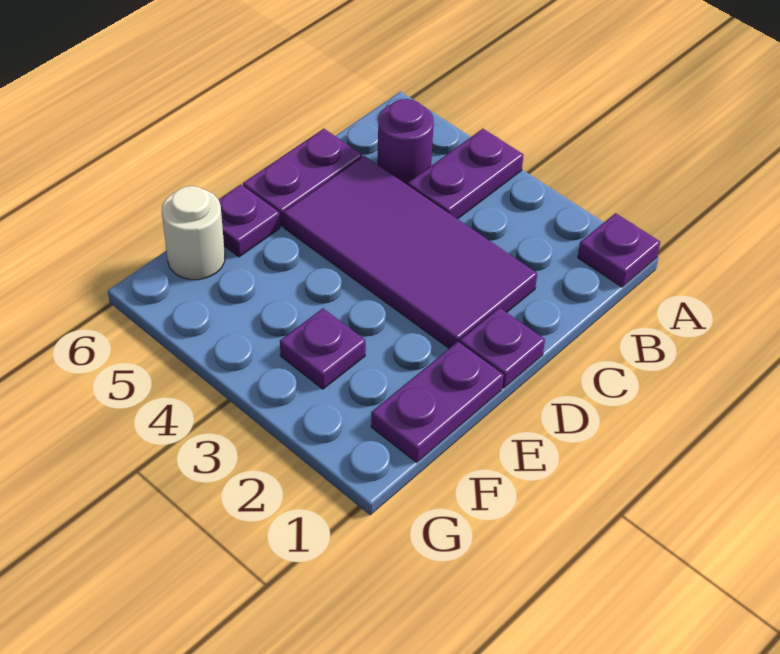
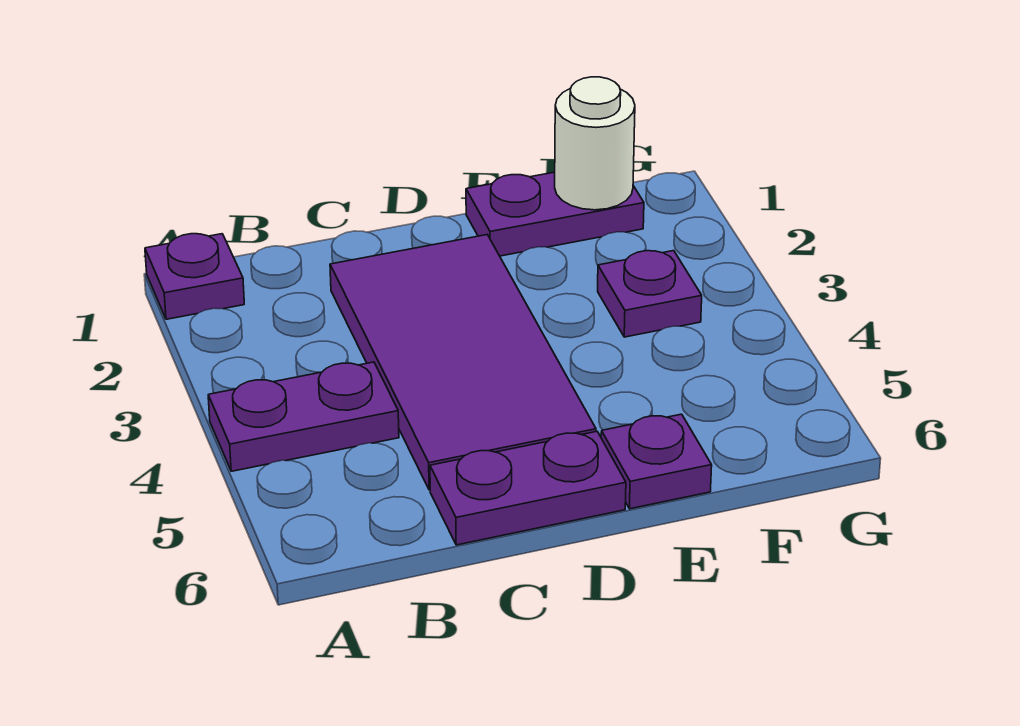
purple 1x1 round brick [377,99,434,185] -> none
purple 1x1 plate [460,308,545,388] -> none
white 1x1 round brick [162,186,225,280] -> white 1x1 round brick moved to [555,77,635,210]

